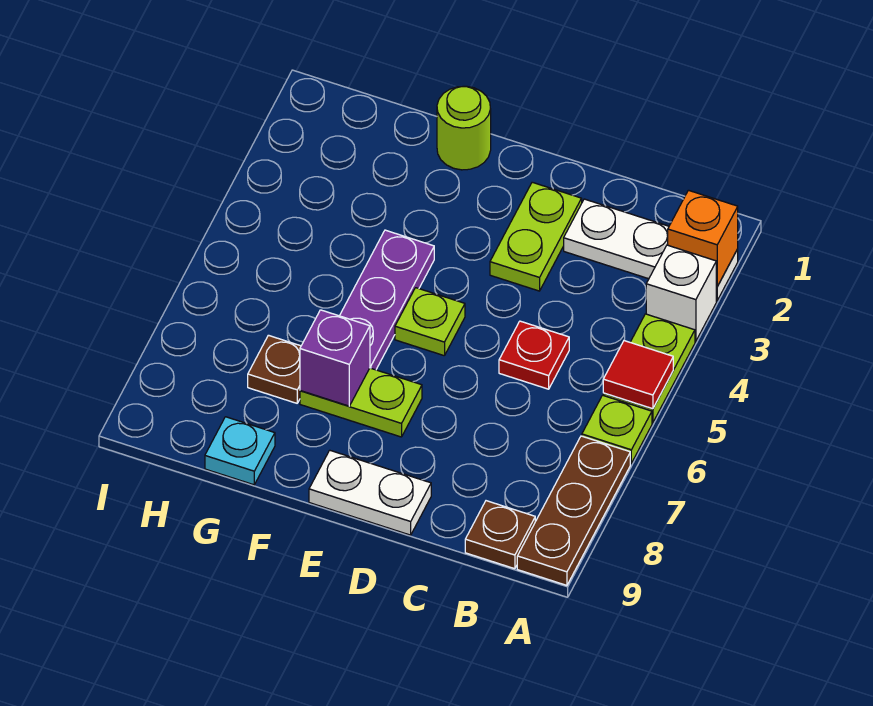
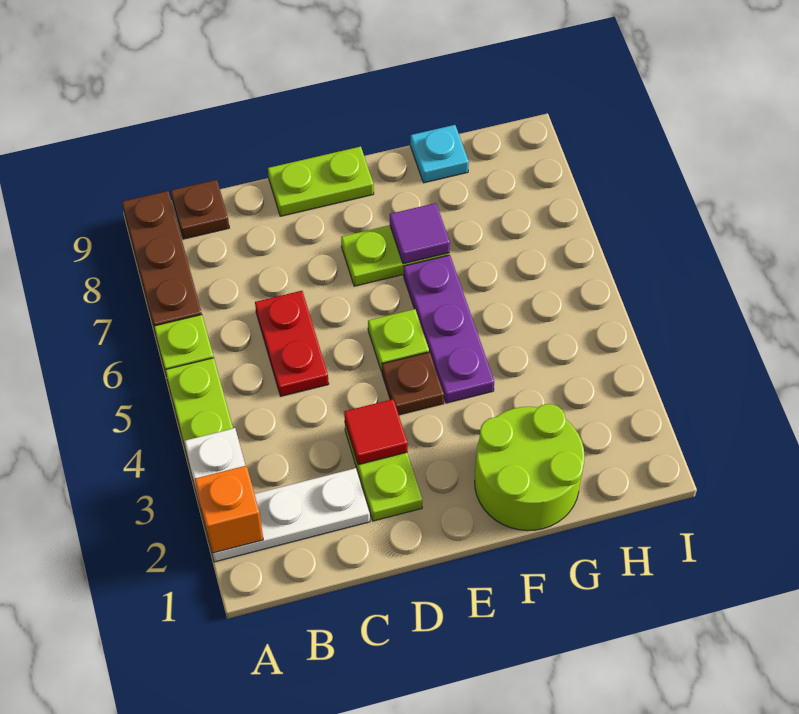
red 1x1 tile [603,341,673,409] -> red 1x1 tile moved to [344,399,408,465]
red 1x1 plate [499,321,569,389] -> red 1x2 plate [255,291,329,396]
white 1x2 plate [309,450,431,535] -> lime 1x2 plate [268,147,374,216]
lime 1x1 round brick [437,86,491,170] -> lime 2x2 round brick [475,404,584,531]
purple 1x1 brick [300,310,370,406] -> purple 1x1 tile [390,203,450,264]
brown 1x1 plate [248,335,301,403] -> brown 1x1 plate moved to [382,352,444,415]

